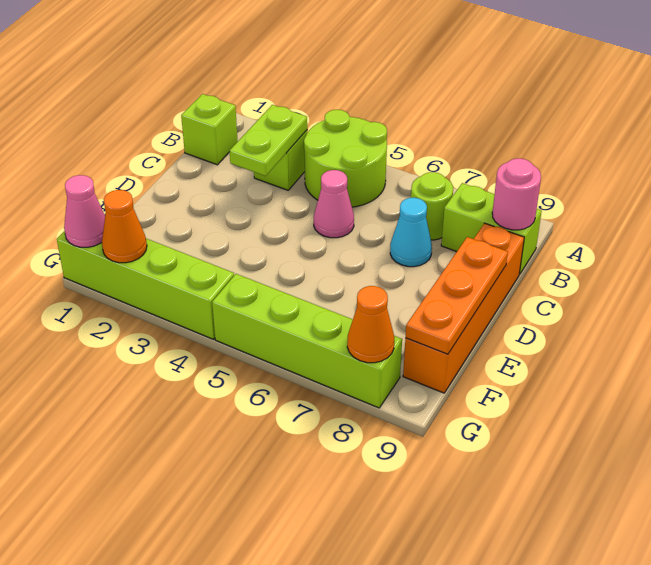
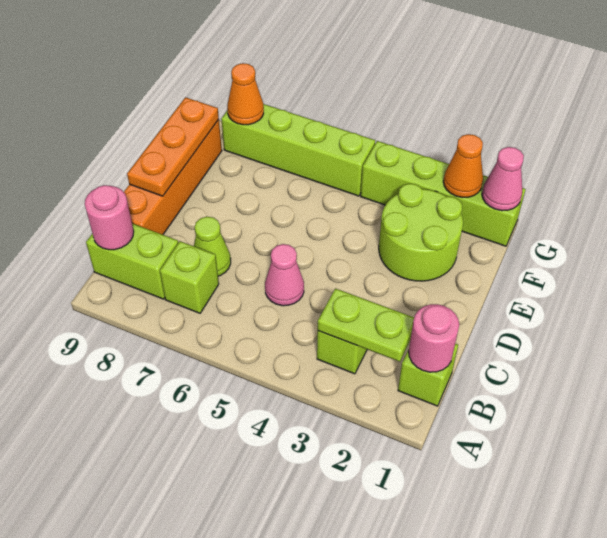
lime 2x2 round brick [304,110,387,207] -> lime 2x2 round brick moved to [379,184,463,281]
none -> pink 1x1 round brick [409,304,459,372]
lime 1x2 plate [230,105,307,176] -> lime 1x2 plate turned to [318,288,414,362]
lime 1x1 round brick [411,172,453,240] -> lime 1x1 brick [160,241,219,313]
cyan 1x1 cone [390,198,432,267] -> lime 1x1 cone [194,217,231,276]

